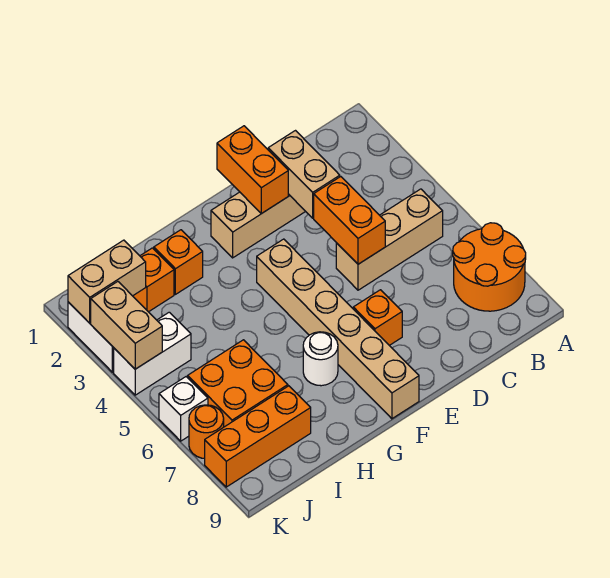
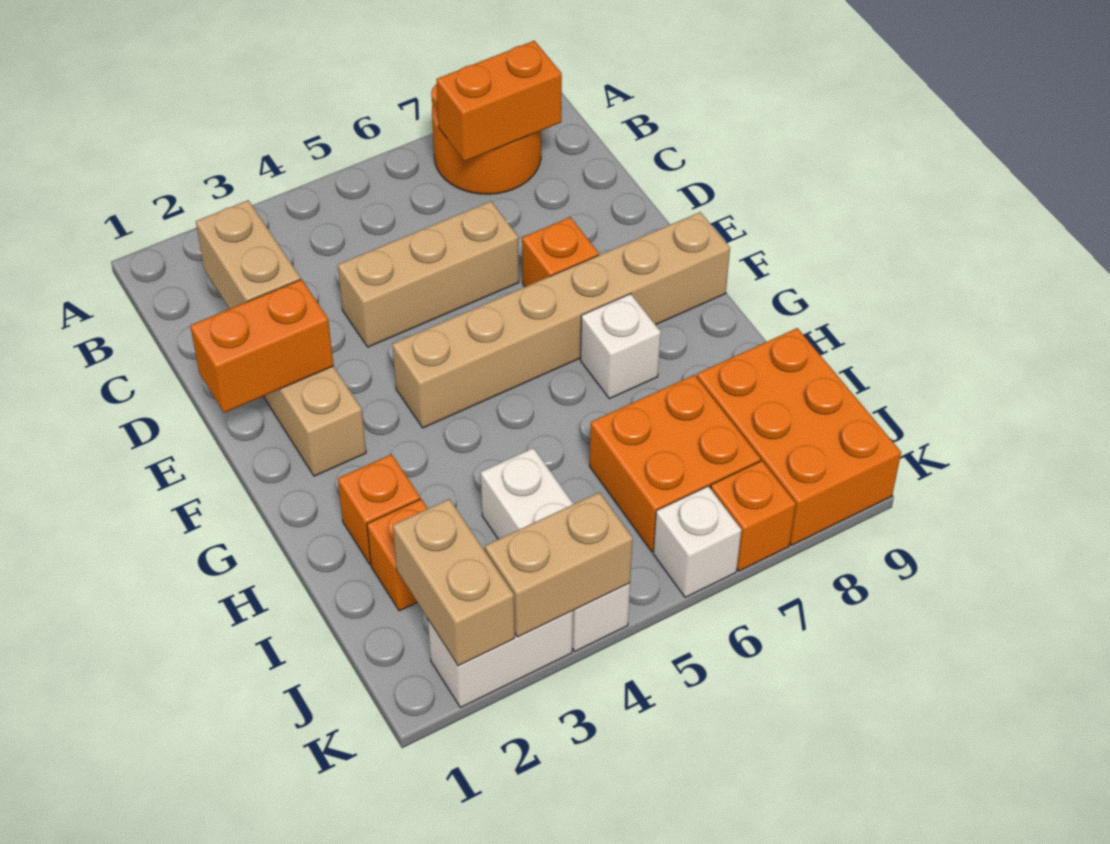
tan 1x3 brick [336,189,443,290] -> tan 1x3 brick turned to [338,201,519,347]
tan 1x2 brick [268,131,340,218] -> tan 1x2 brick turned to [196,200,301,309]
orange 1x2 brick [314,177,385,264] -> orange 1x2 brick moved to [436,41,562,161]
white 1x1 round brick [303,332,338,386] -> white 1x1 brick [581,294,661,399]
orange 1x3 brick [205,386,311,487] -> orange 2x3 brick [697,328,901,545]
white 1x2 brick [114,312,191,395] -> white 1x3 brick [481,448,630,651]
orange 1x1 round brick [189,405,224,458] -> orange 1x1 brick [711,461,796,571]

